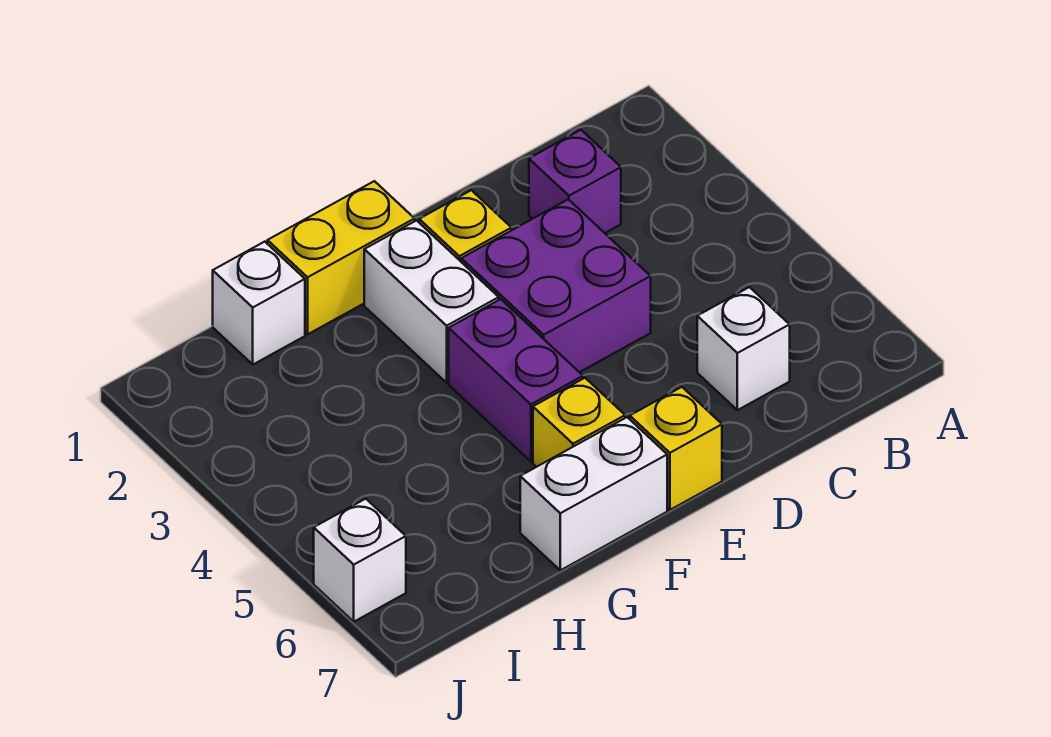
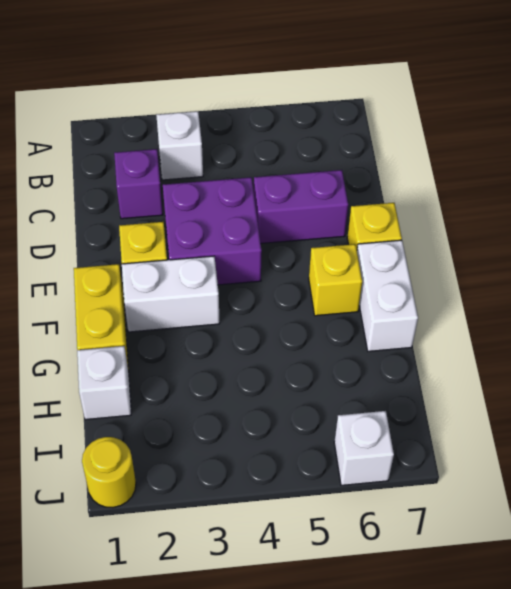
white 1x1 brick [697,287,790,410] -> white 1x1 brick moved to [156,111,203,180]
purple 1x2 brick [449,299,583,461] -> purple 1x2 brick moved to [254,170,348,244]
none -> yellow 1x1 round brick [82,437,136,507]

